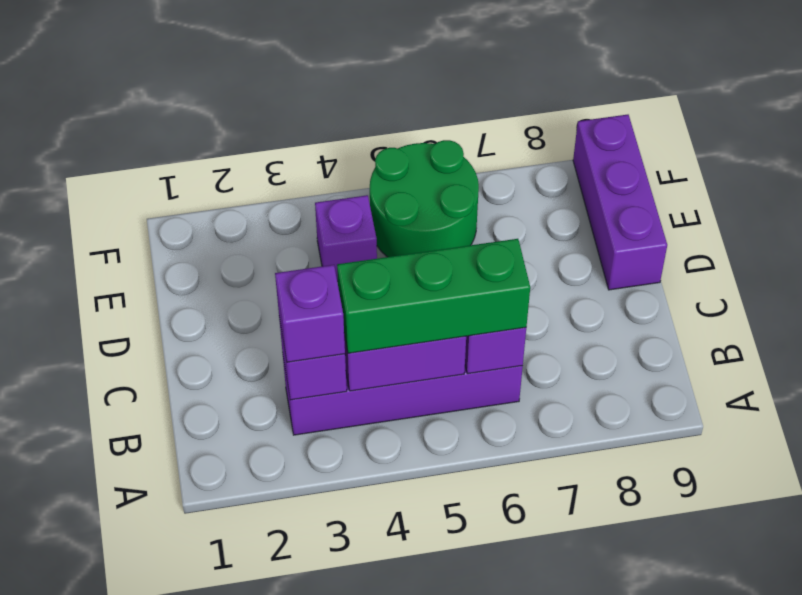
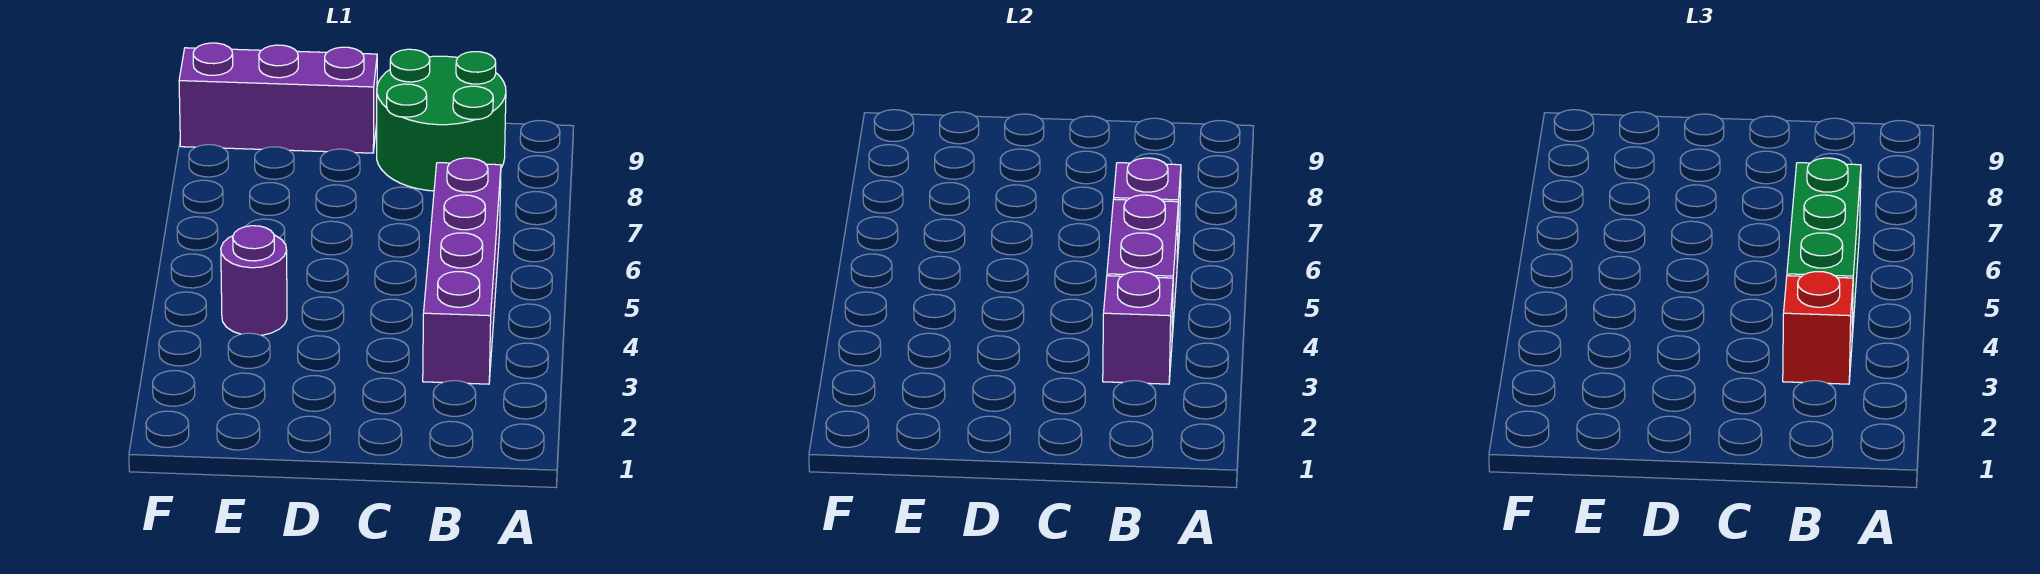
purple 1x1 brick [275,265,345,362] -> red 1x1 brick [1783,272,1853,384]
purple 1x1 brick [315,195,377,282] -> purple 1x1 round brick [221,226,287,335]
green 2x2 round brick [370,140,479,257] -> green 2x2 round brick moved to [377,49,506,191]

